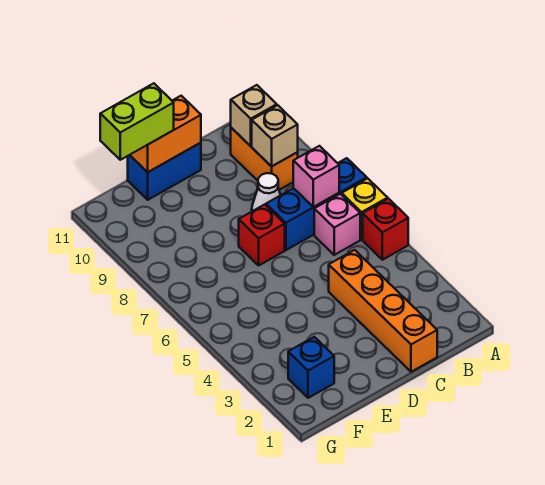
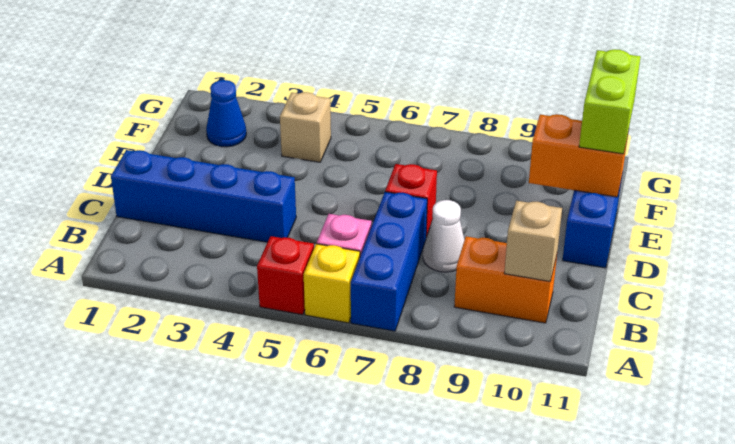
pink 1x1 brick [293,146,339,207] -> none
tan 1x1 brick [252,105,298,167] -> tan 1x1 brick moved to [280,92,331,162]
orange 1x4 brick [329,250,437,372] -> blue 1x4 brick [111,150,296,242]
orange 1x2 brick [130,96,201,172] -> orange 1x2 brick turned to [529,114,629,197]
blue 1x1 brick [288,337,334,398] -> blue 1x1 cone [206,80,246,147]

